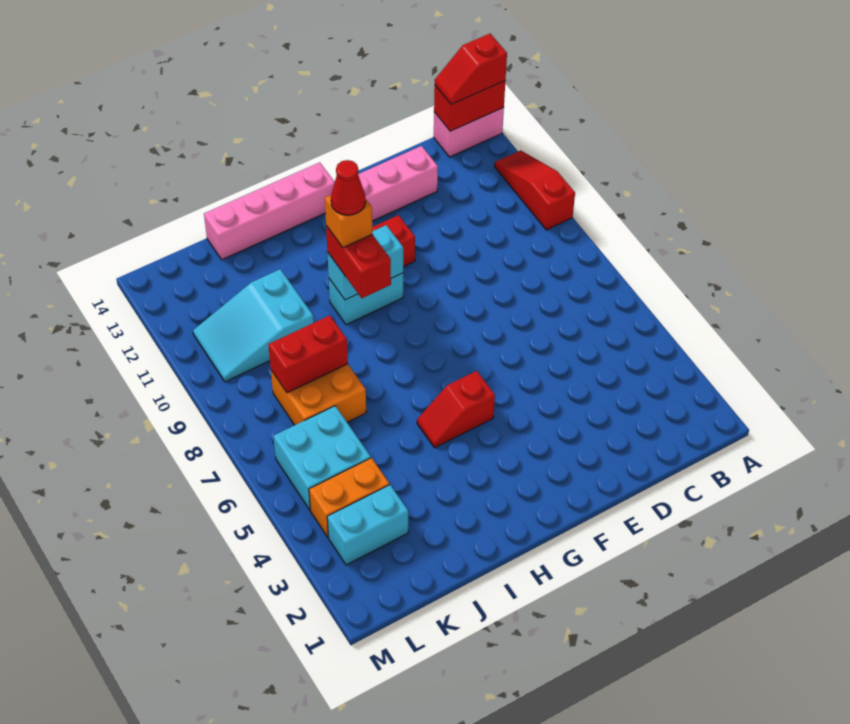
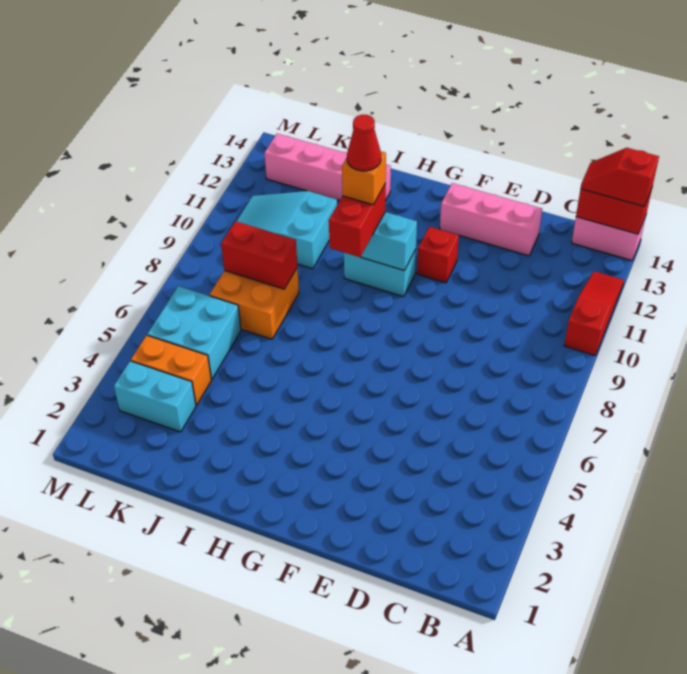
red 1x2 slope [417,371,495,448] -> none
pink 1x4 brick [204,162,335,260] -> pink 1x4 brick moved to [265,134,391,200]

